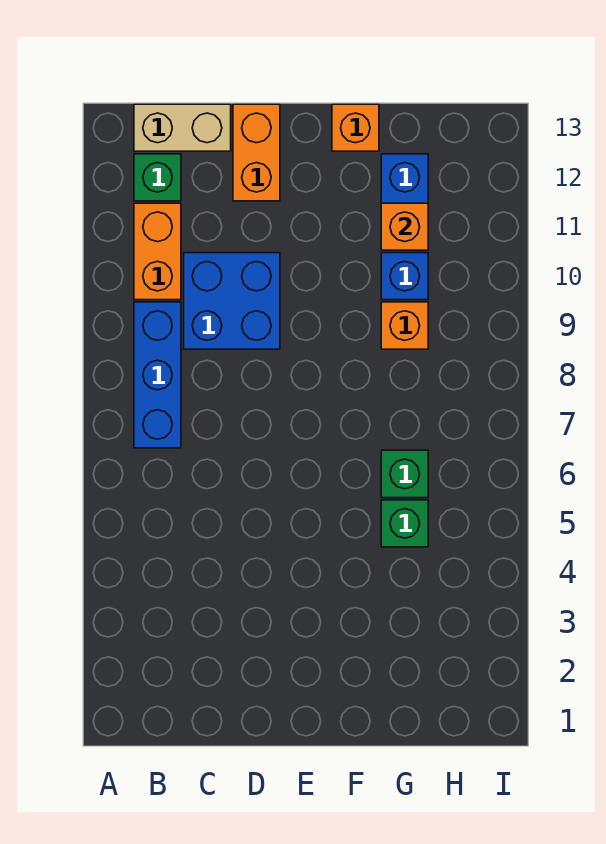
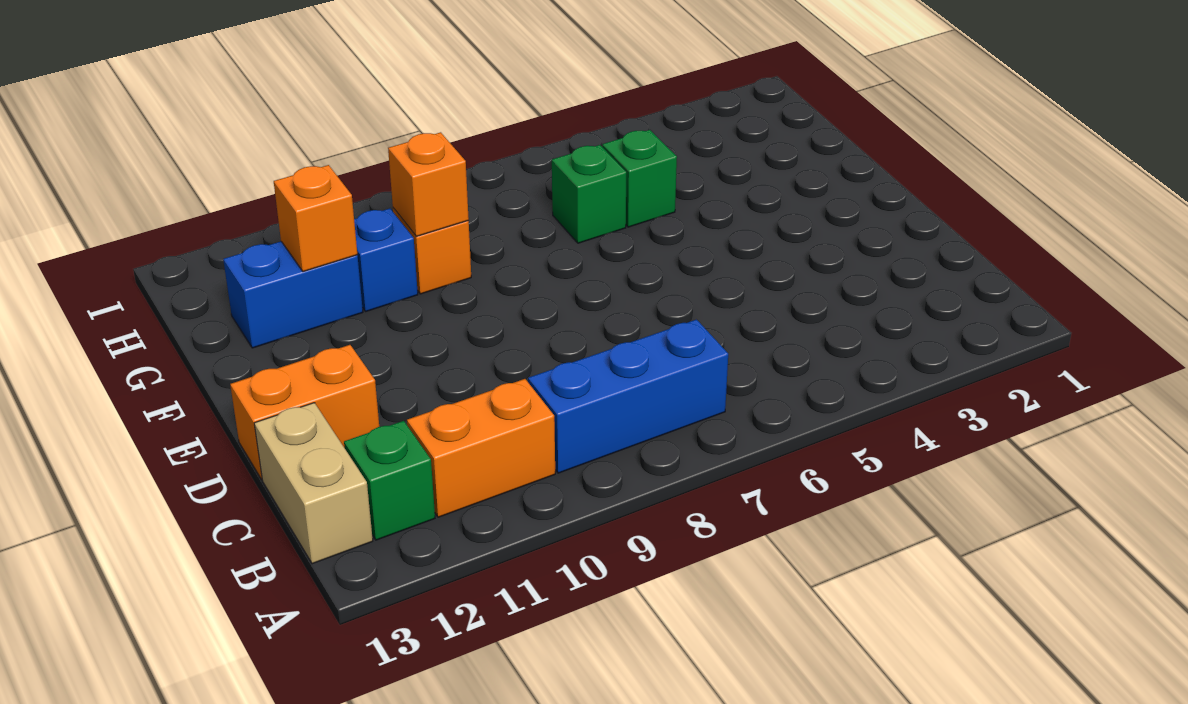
blue 2x2 brick [184,253,280,349] -> none
orange 1x1 brick [332,104,379,151] -> orange 1x1 brick moved to [388,132,469,236]

